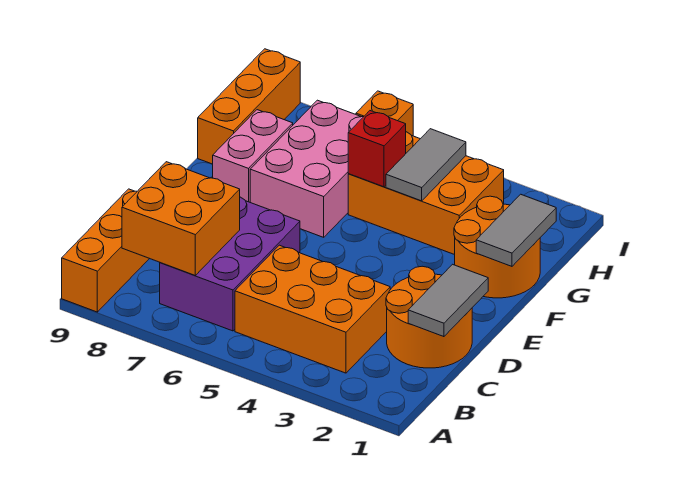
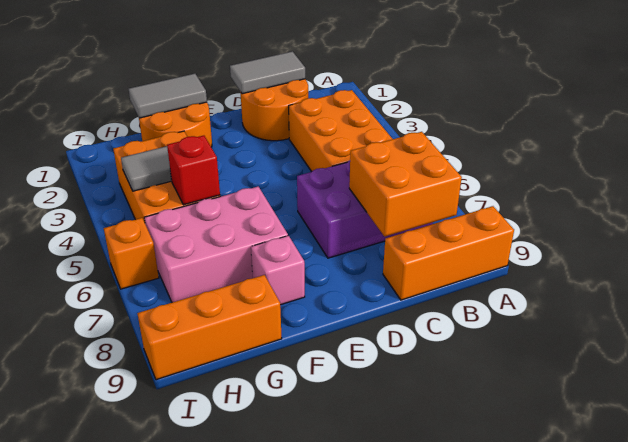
pink 1x2 brick [213,110,293,202] -> pink 1x1 brick [251,236,305,305]

